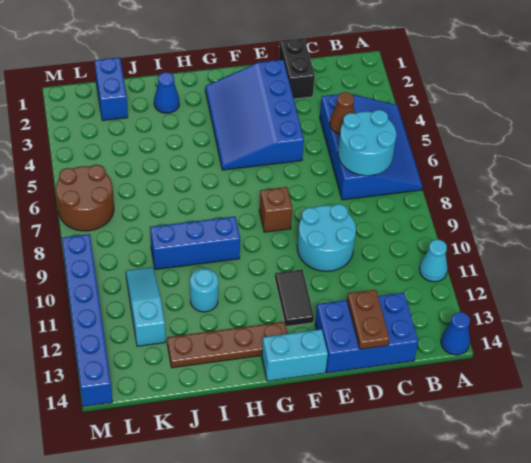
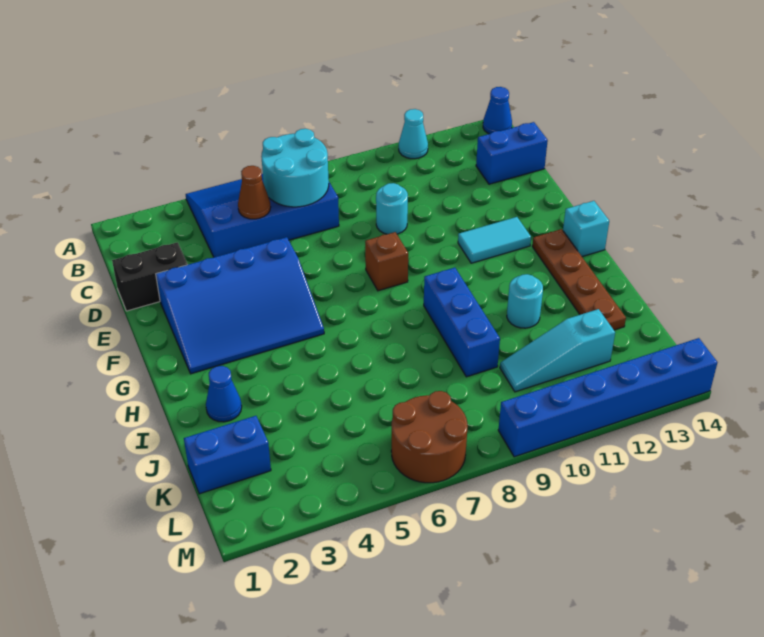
blue 2x3 brick [315,293,418,373] -> blue 1x2 brick [476,122,548,184]
cyan 2x2 round brick [297,204,356,271] -> cyan 1x1 round brick [376,183,408,234]
brown 1x2 plate [347,290,390,349] -> none
black 1x2 tile [275,270,314,327] -> cyan 1x2 tile [458,217,531,263]
cyan 1x2 brick [262,329,328,381] -> cyan 1x1 brick [563,201,609,257]

